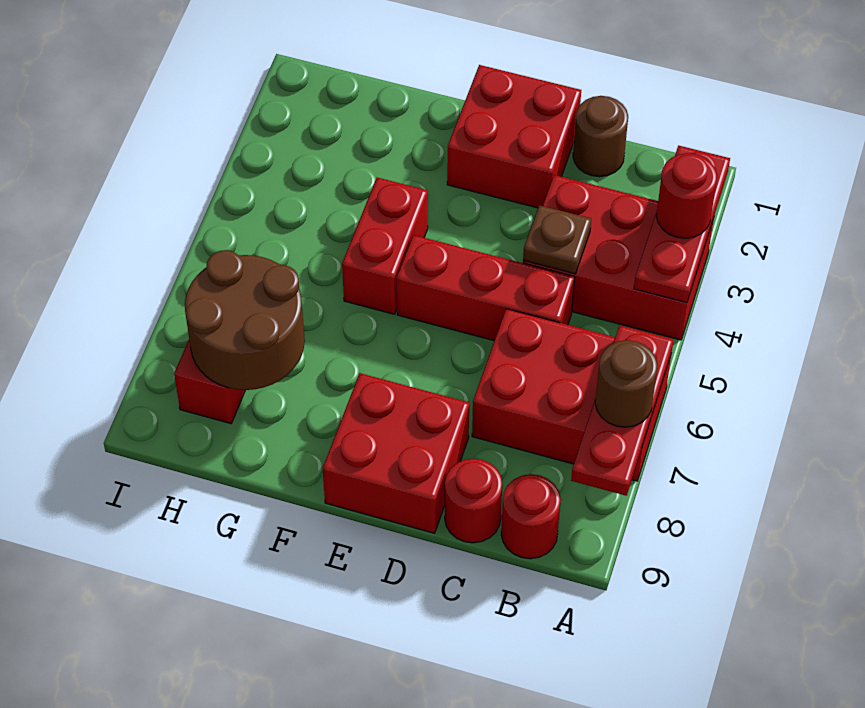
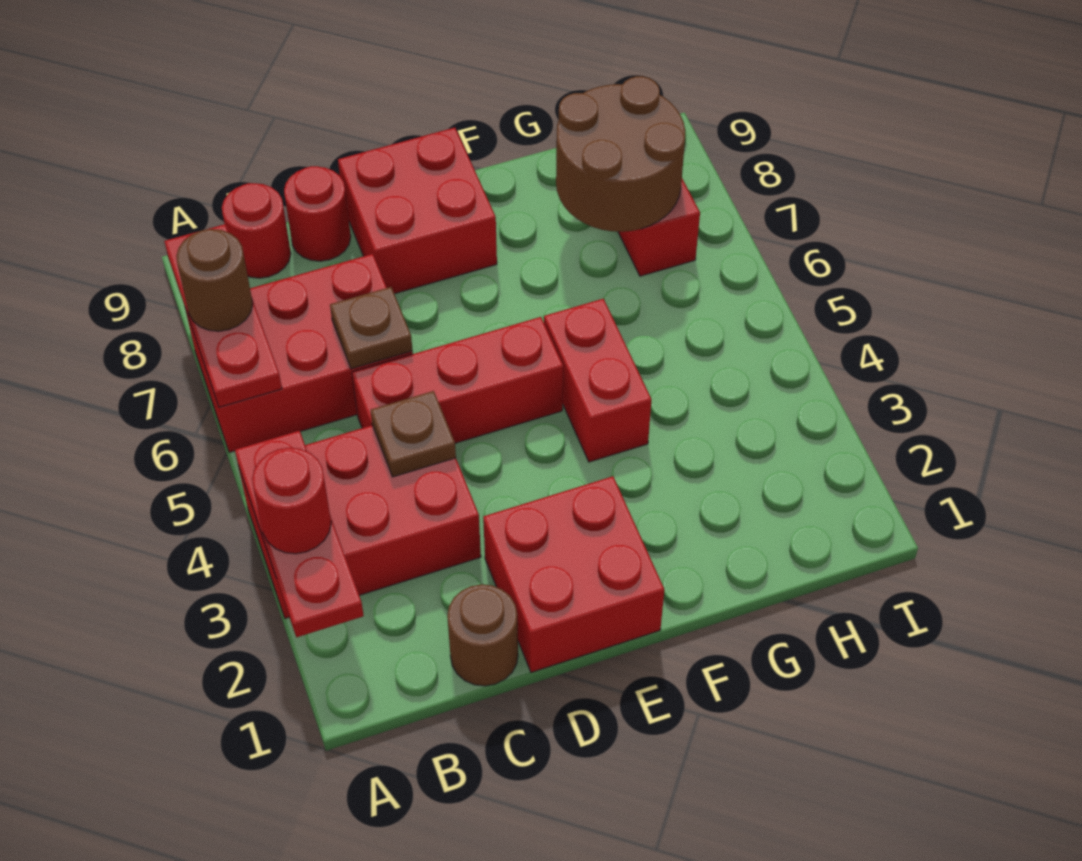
none -> brown 1x1 plate [330,287,413,369]

